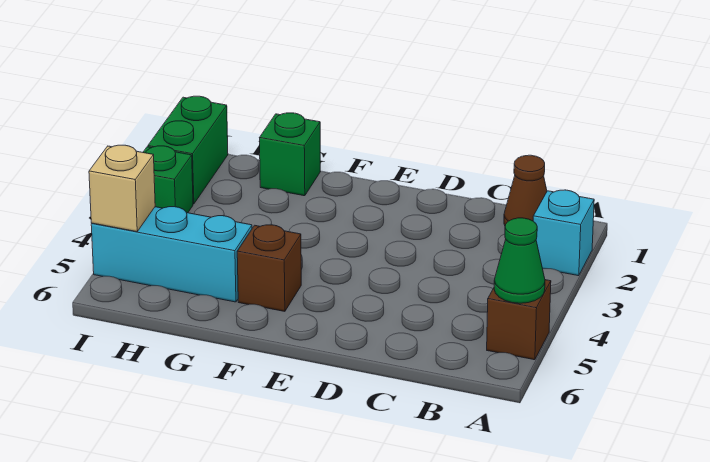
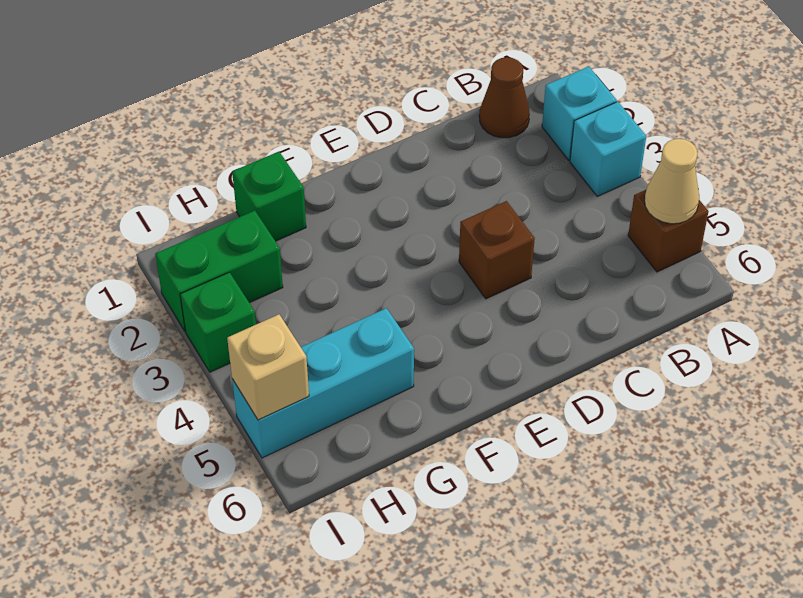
none -> cyan 1x1 brick [570,102,646,196]
green 1x1 cone [494,218,545,303] -> tan 1x1 cone [645,139,699,224]
brown 1x1 brick [237,225,301,311] -> brown 1x1 brick moved to [459,201,535,299]
green 1x2 brick [148,96,228,204] -> green 1x2 brick turned to [155,211,283,331]

